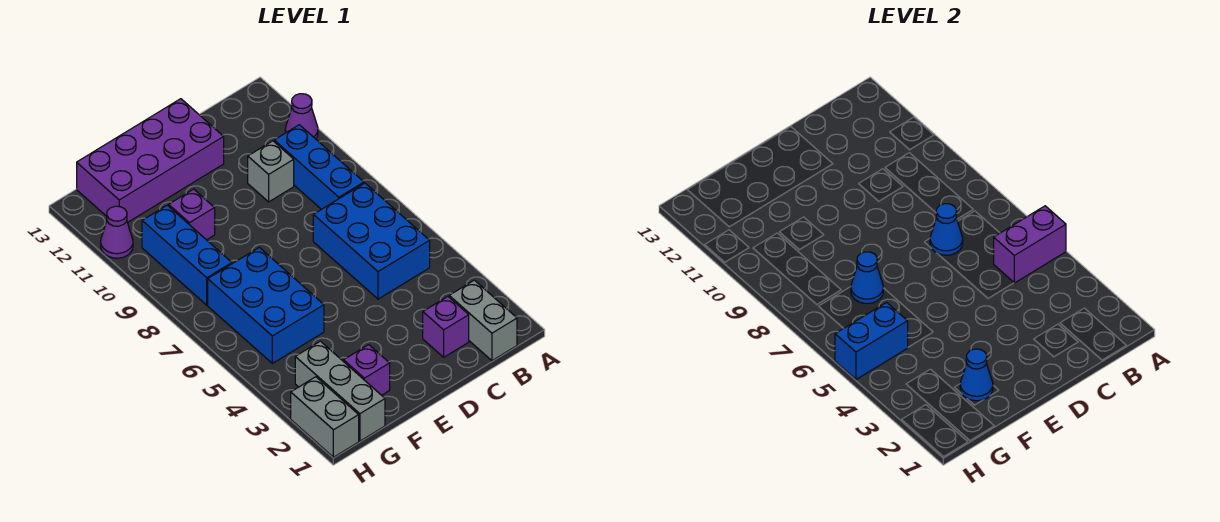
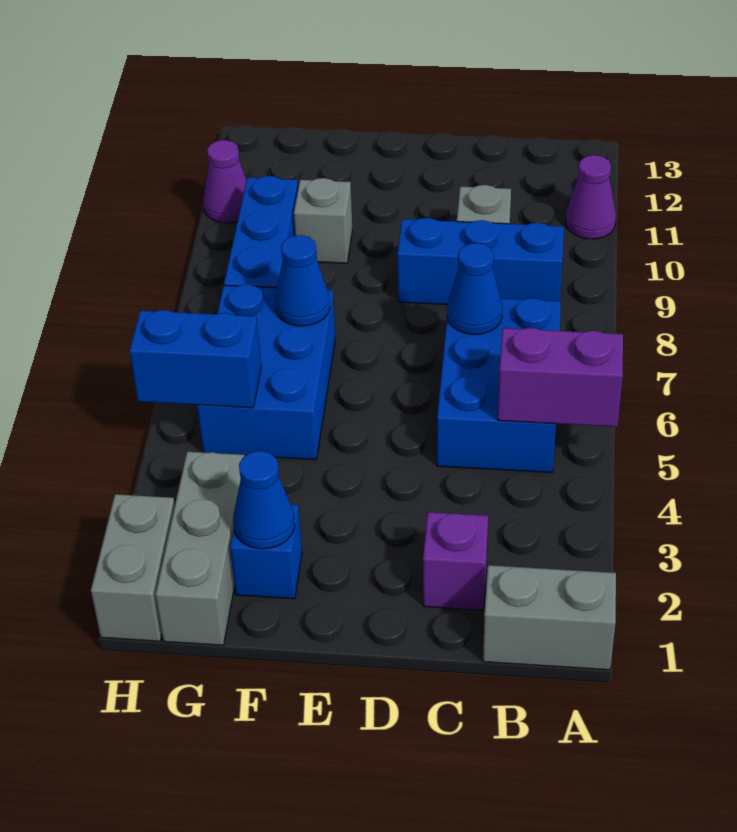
grey 1x2 brick [449,280,517,361] -> grey 1x2 brick turned to [483,565,616,670]
blue 1x3 brick [274,125,364,209] -> blue 1x3 brick turned to [397,218,564,305]
purple 2x4 brick [77,99,224,222] -> none
purple 1x1 brick [344,345,390,395] -> blue 1x1 brick [230,504,302,599]
purple 1x1 brick [169,189,215,240] -> grey 1x1 brick [294,178,352,263]

